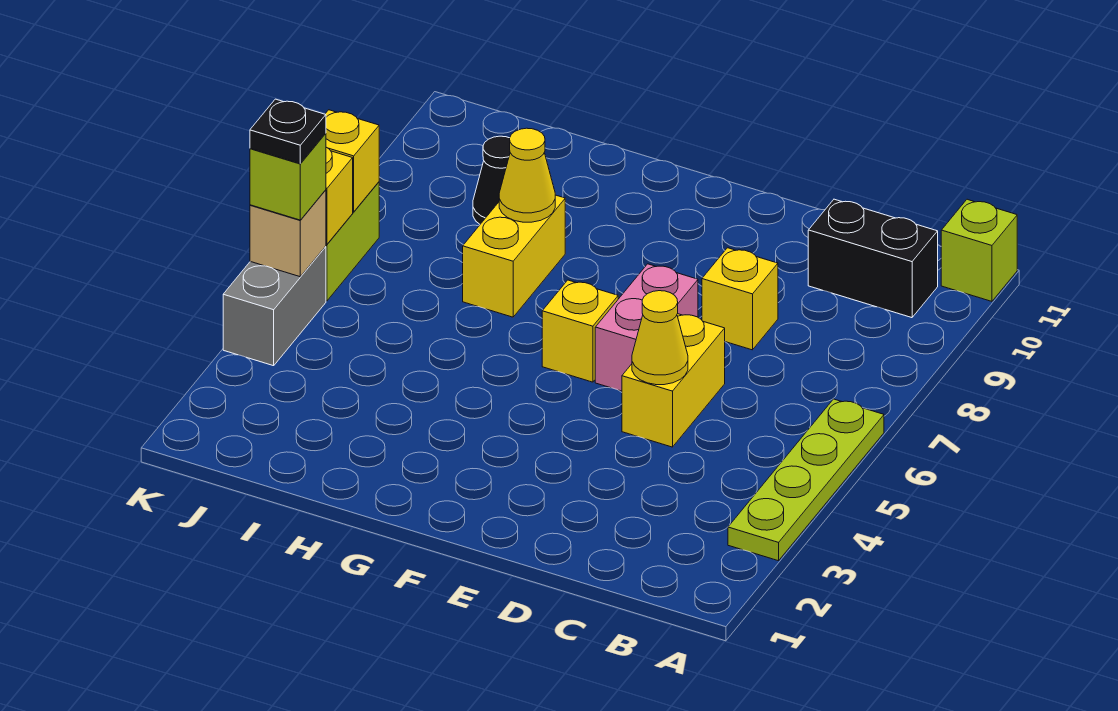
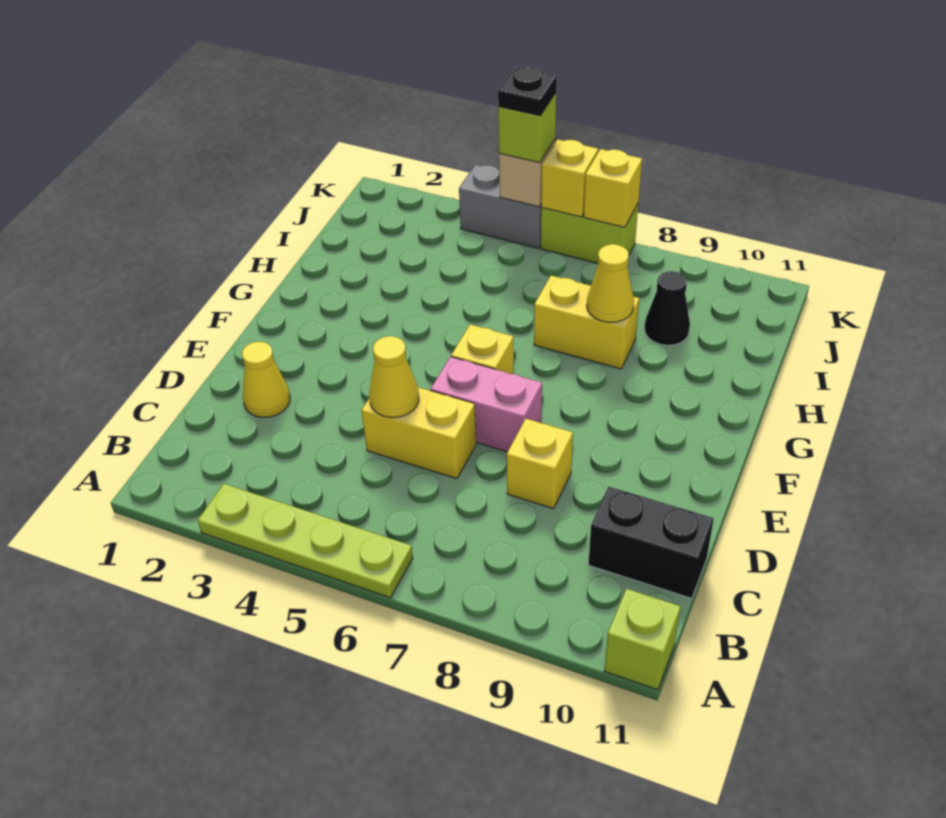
black 1x2 brick [808,199,938,318] -> black 1x2 brick turned to [588,487,714,598]
none -> yellow 1x1 cone [242,342,290,417]

